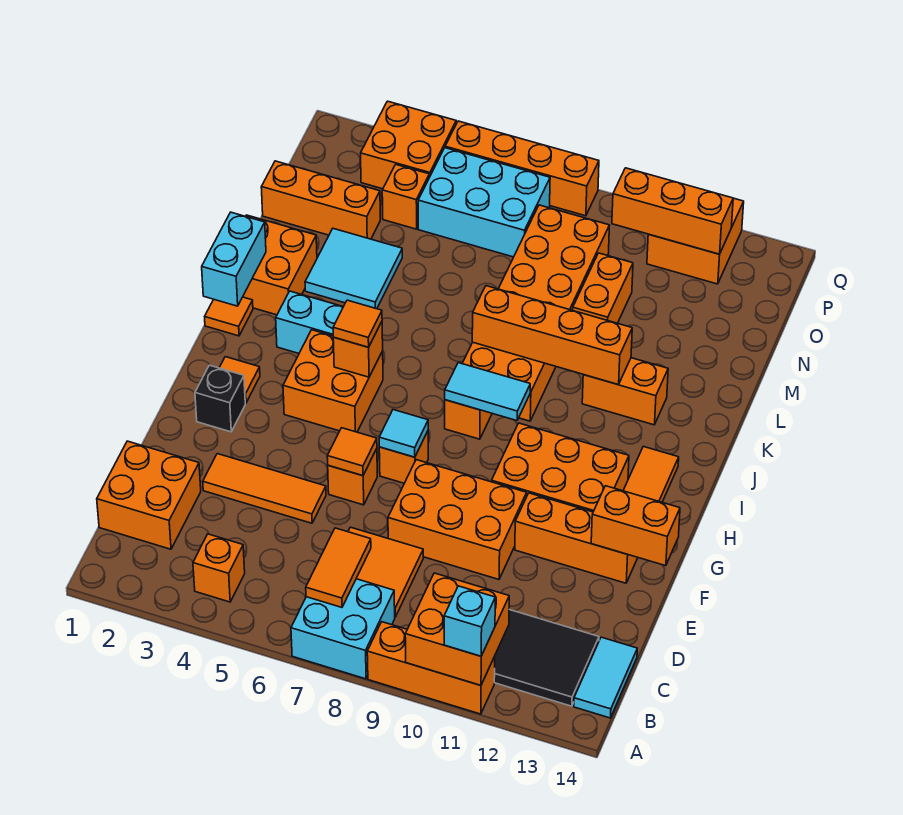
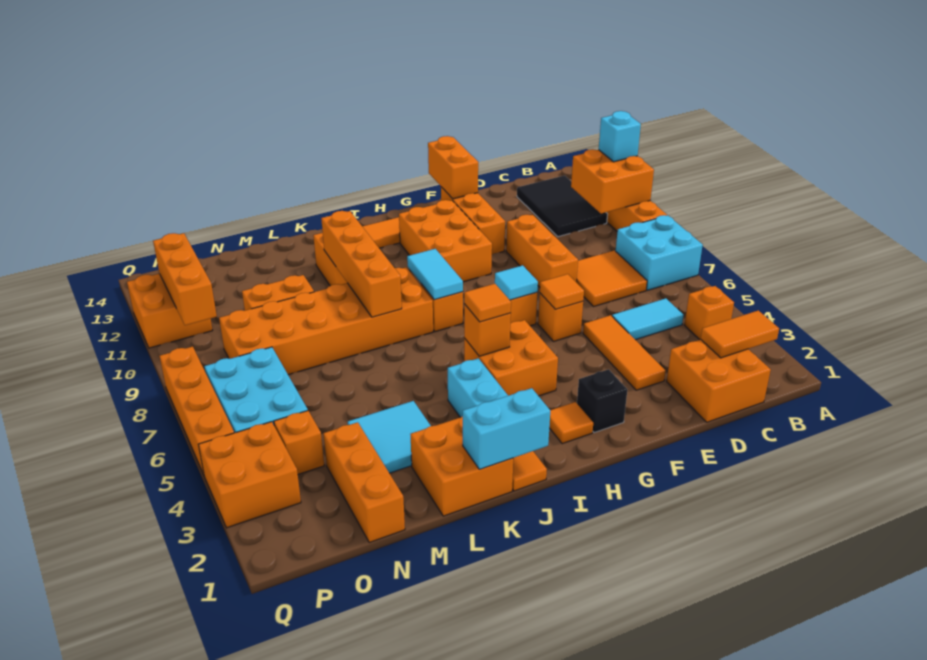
orange 1x2 tile [306,528,371,607] -> orange 1x2 tile moved to [701,310,779,358]
cyan 1x2 tile [574,637,637,718] -> cyan 1x2 tile moved to [612,298,684,340]
orange 2x3 brick [388,460,527,579] -> orange 1x3 brick [506,215,578,287]

